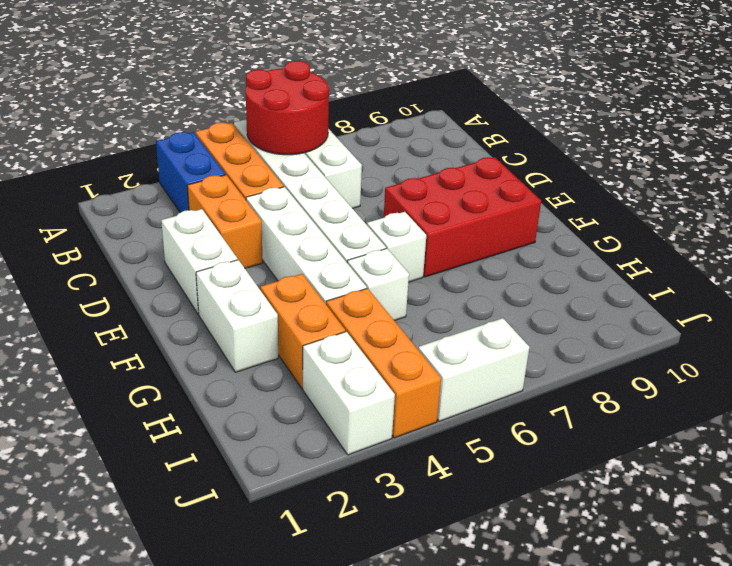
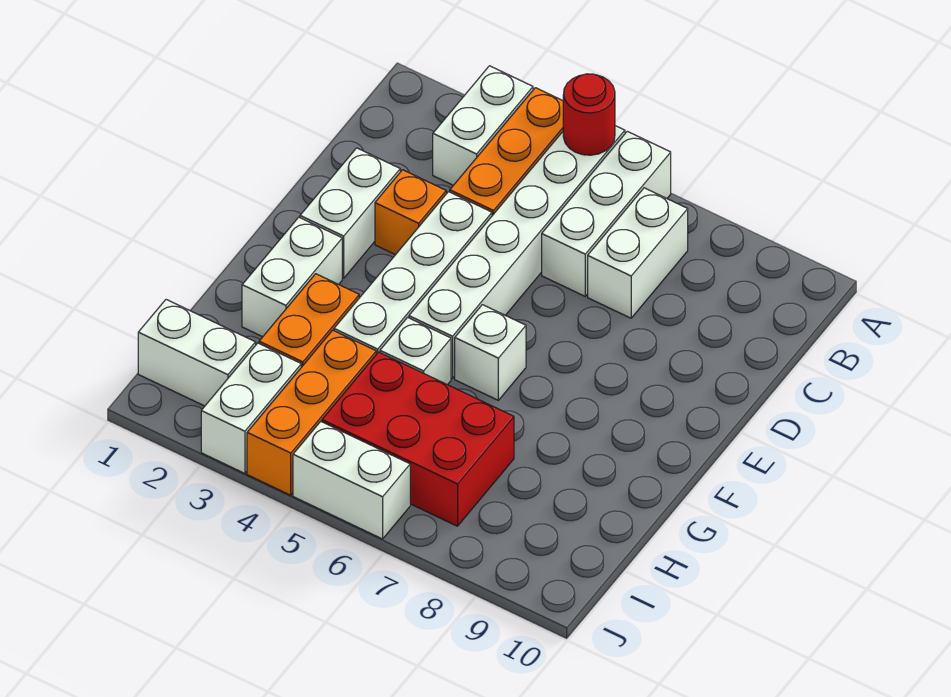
blue 1x2 brick [156,132,226,213] -> white 1x2 brick [433,66,533,185]
red 2x2 round brick [246,61,329,155] -> red 1x1 round brick [563,74,615,155]
none -> white 1x2 brick [588,188,688,318]
orange 1x2 brick [187,175,263,268] -> orange 1x1 brick [375,170,446,255]
red 2x3 brick [384,157,541,277] -> red 2x3 brick moved to [322,352,514,526]
none -> white 1x2 brick [138,300,256,406]

